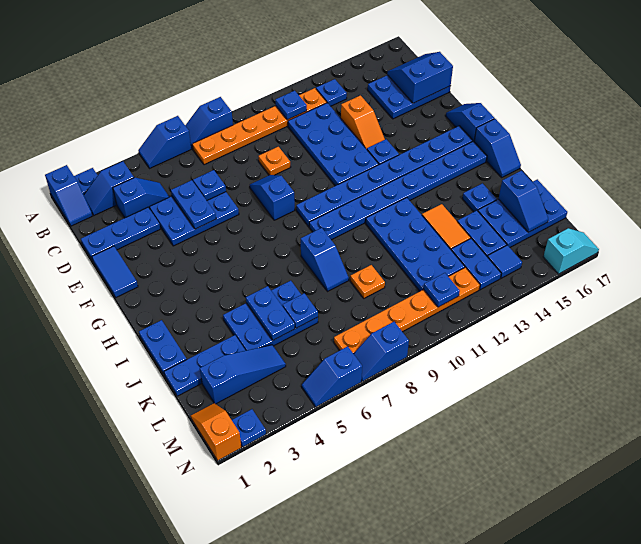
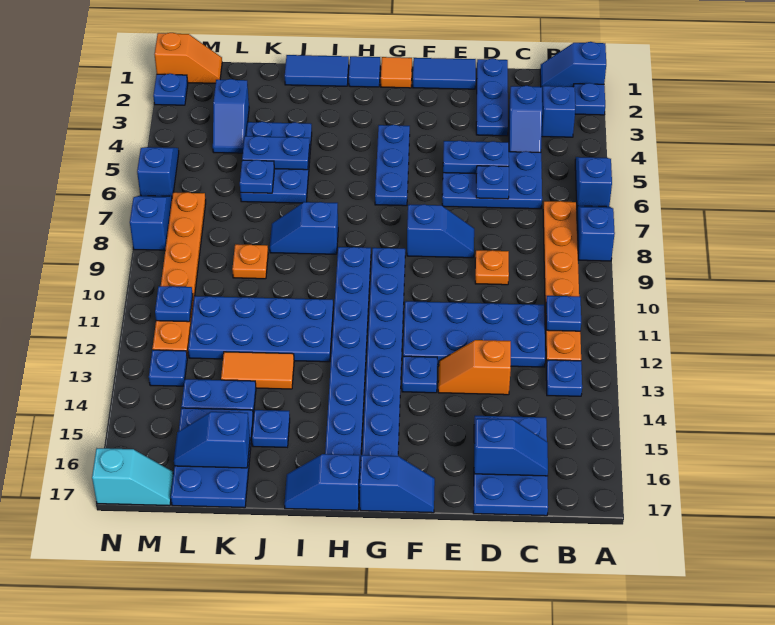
blue 2x2 slope [387,52,453,103] -> blue 1x2 slope [474,419,548,476]
blue 2x3 plate [150,192,239,246] -> blue 2x3 plate turned to [442,151,542,209]
none -> orange 1x1 tile [381,57,412,88]
blue 1x2 plate [139,320,187,374] -> blue 1x2 tile [285,55,349,86]
blue 1x3 plate [164,335,246,396] -> blue 1x3 plate moved to [375,125,410,206]
blue 1x3 slope [200,345,286,404] -> blue 1x2 slope [213,79,249,153]
blue 1x2 plate [451,238,501,290] -> blue 1x1 plate [149,350,187,386]
blue 1x1 tile [487,245,522,278] -> blue 1x1 tile moved to [349,56,380,87]
cyan 1x2 slope [543,228,599,274] -> cyan 1x2 slope turned to [92,448,173,506]

